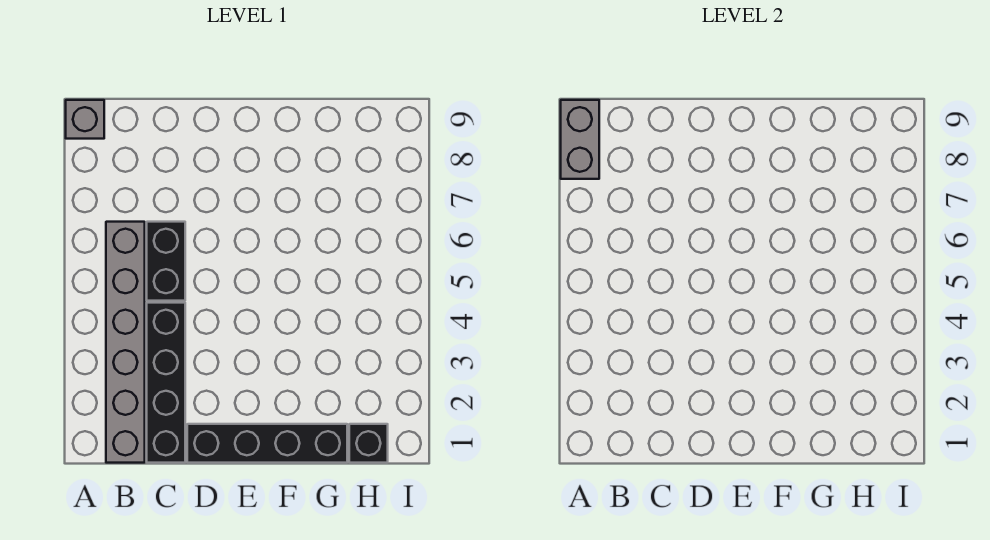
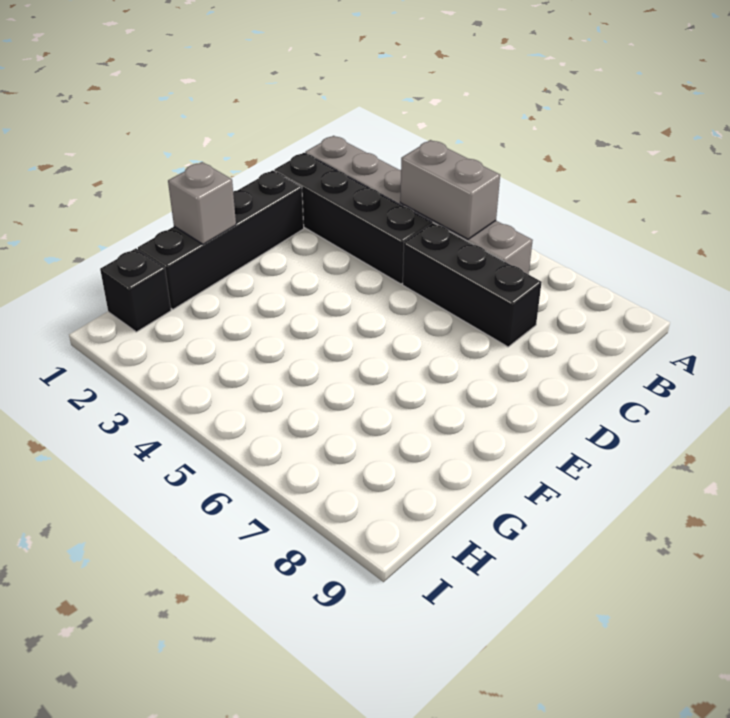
grey 1x2 brick [561,100,599,179] -> grey 1x2 brick moved to [400,140,500,239]
grey 1x1 brick [66,100,104,139] -> grey 1x1 brick moved to [168,162,236,244]
black 1x2 brick [147,222,185,301] -> black 1x3 brick [403,223,542,347]

